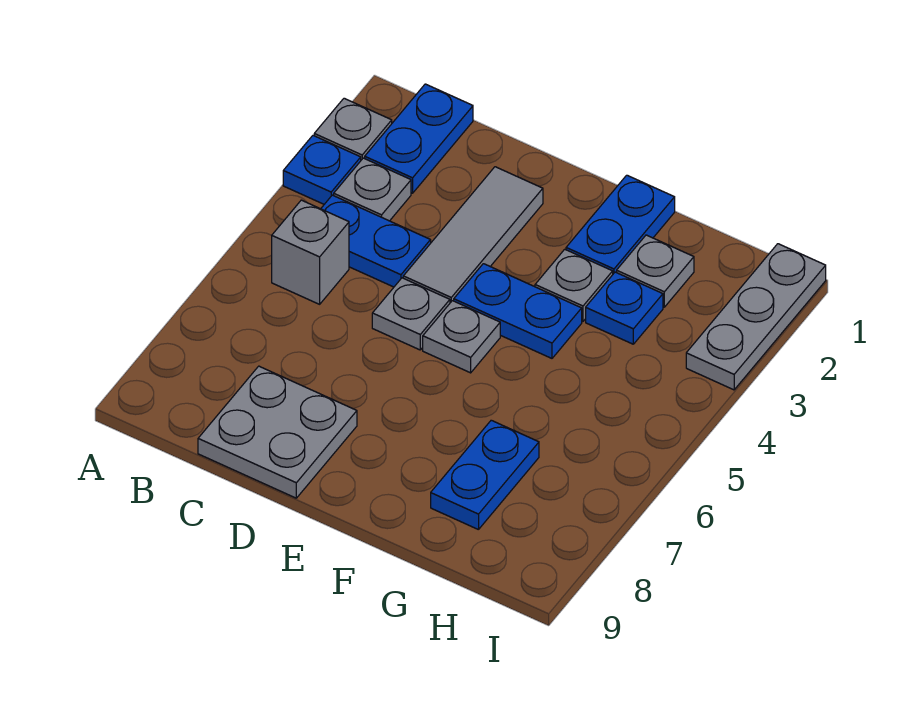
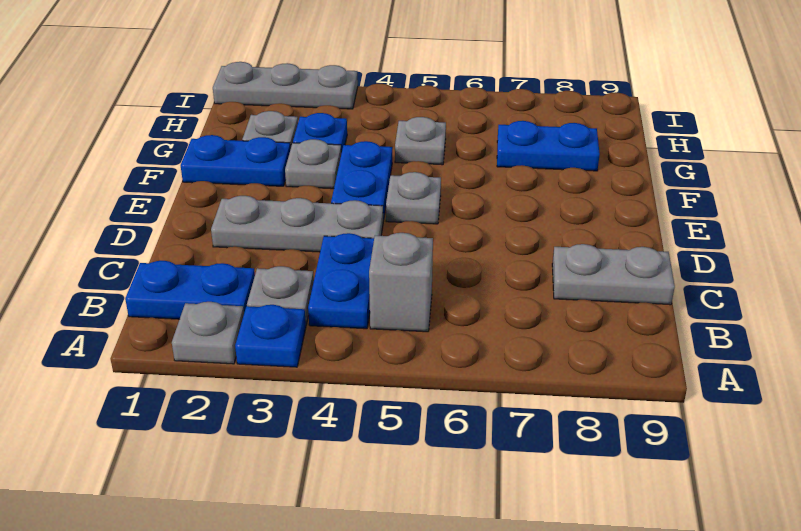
grey 2x2 plate [198,366,357,498] -> grey 1x2 plate [552,244,675,305]
grey 1x3 tile [403,167,543,303] -> grey 1x3 plate [211,196,383,252]
grey 1x1 plate [372,278,450,350] -> grey 1x1 plate moved to [395,117,446,165]

